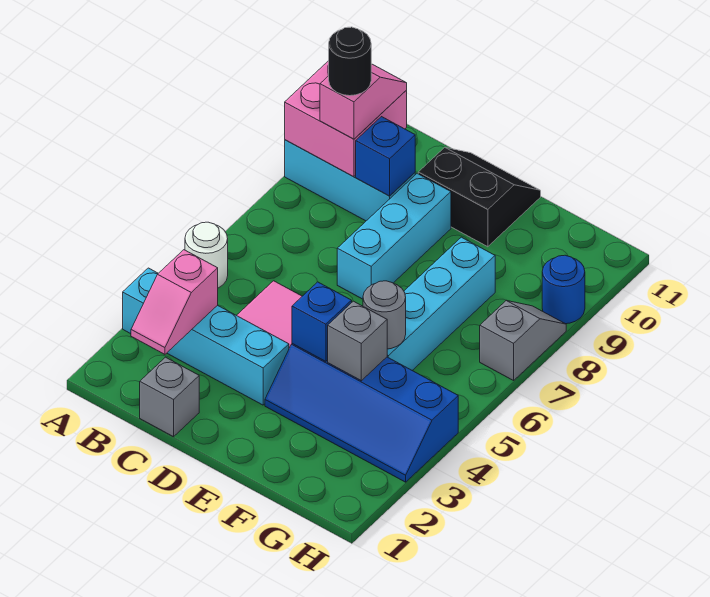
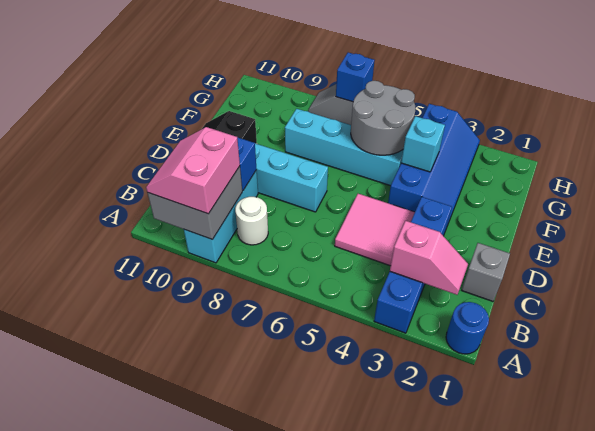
cyan 1x4 brick [123,268,289,405] -> blue 1x4 brick [374,197,452,333]
white 1x1 round brick [185,222,228,288] -> white 1x1 round brick moved to [235,197,268,245]
pink 2x2 brick [285,61,407,177] -> grey 2x2 brick [148,166,242,240]
pink 1x2 slope [320,64,407,139] -> pink 2x2 slope [146,127,240,214]
black 1x1 round brick [329,27,371,96] -> none
blue 1x1 brick [292,282,352,361] -> blue 1x1 brick moved to [336,52,375,102]
grey 1x1 brick [328,301,387,381] -> cyan 1x1 brick [401,116,445,172]
grey 1x1 round brick [363,281,406,349] -> grey 2x2 round brick [351,81,416,155]
blue 1x1 round brick [542,255,585,324] -> blue 1x1 round brick moved to [446,302,489,354]

